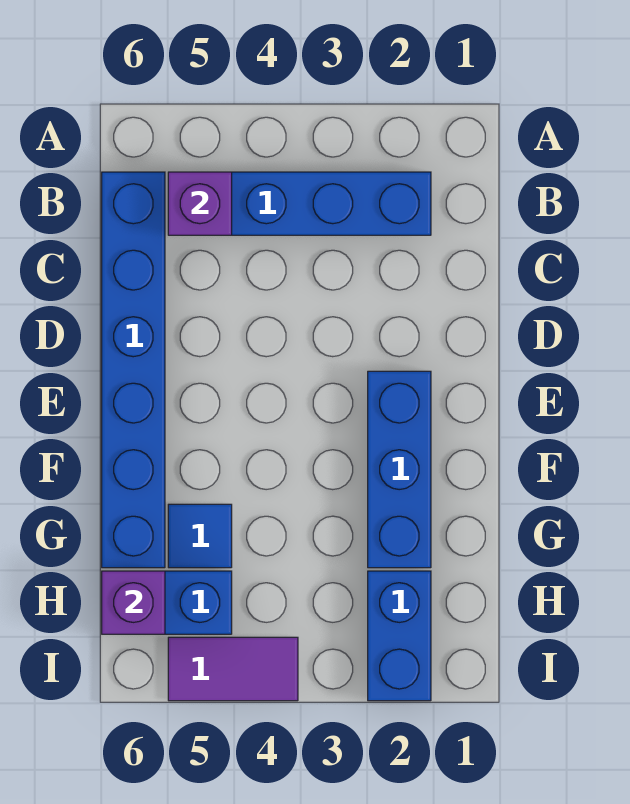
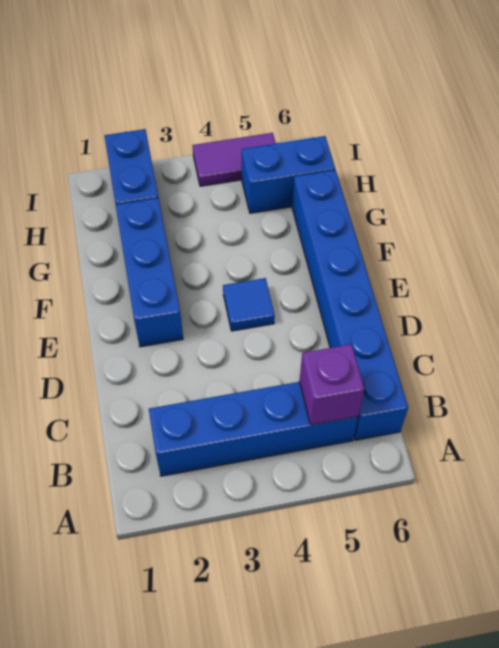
blue 1x1 tile [168,504,232,568] -> blue 1x1 tile moved to [223,278,275,331]
purple 1x1 brick [102,571,165,634] -> none

